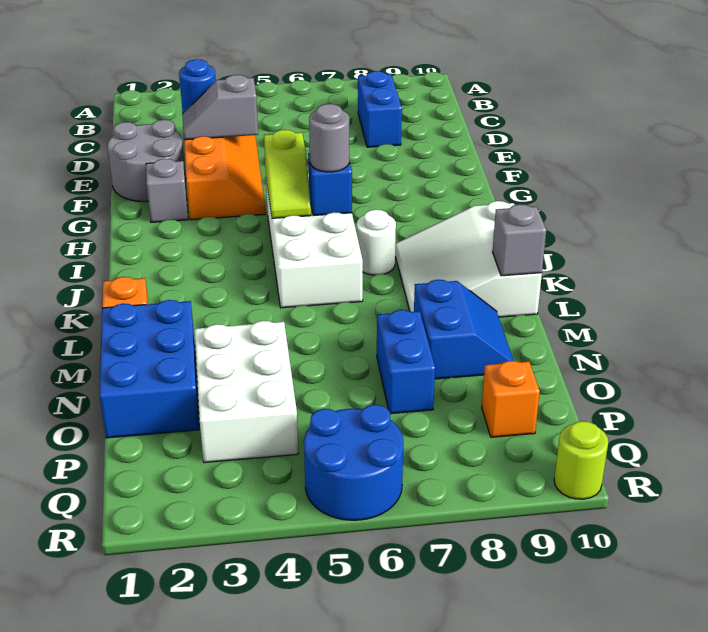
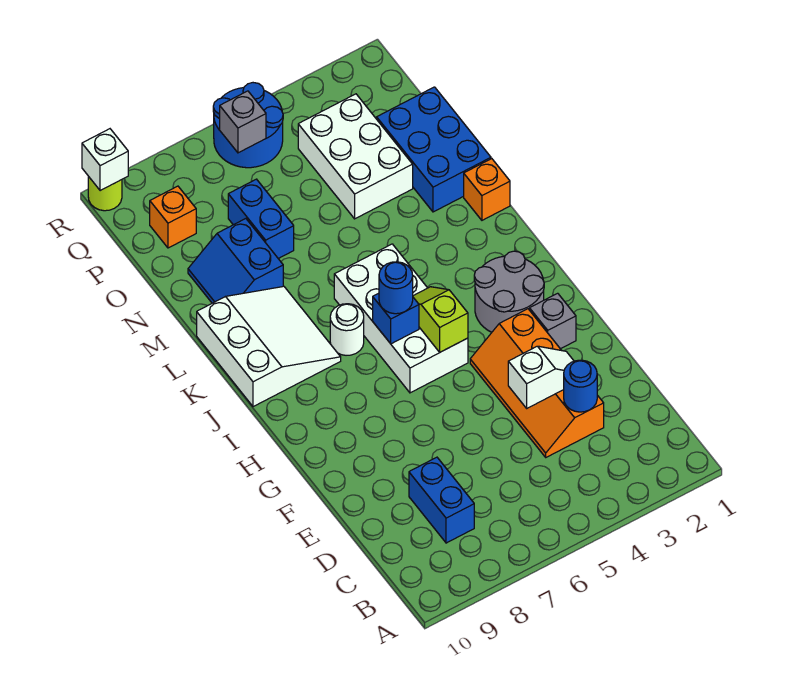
grey 2x2 round brick [107,120,186,202] -> grey 2x2 round brick moved to [474,251,544,332]
grey 1x2 slope [182,75,258,140] -> white 1x2 slope [508,346,574,408]
grey 1x1 round brick [309,104,349,172] -> blue 1x1 round brick [379,262,413,314]
grey 1x1 brick [493,204,546,276] -> grey 1x1 brick moved to [220,91,266,153]
none -> white 1x1 brick [82,129,128,191]

